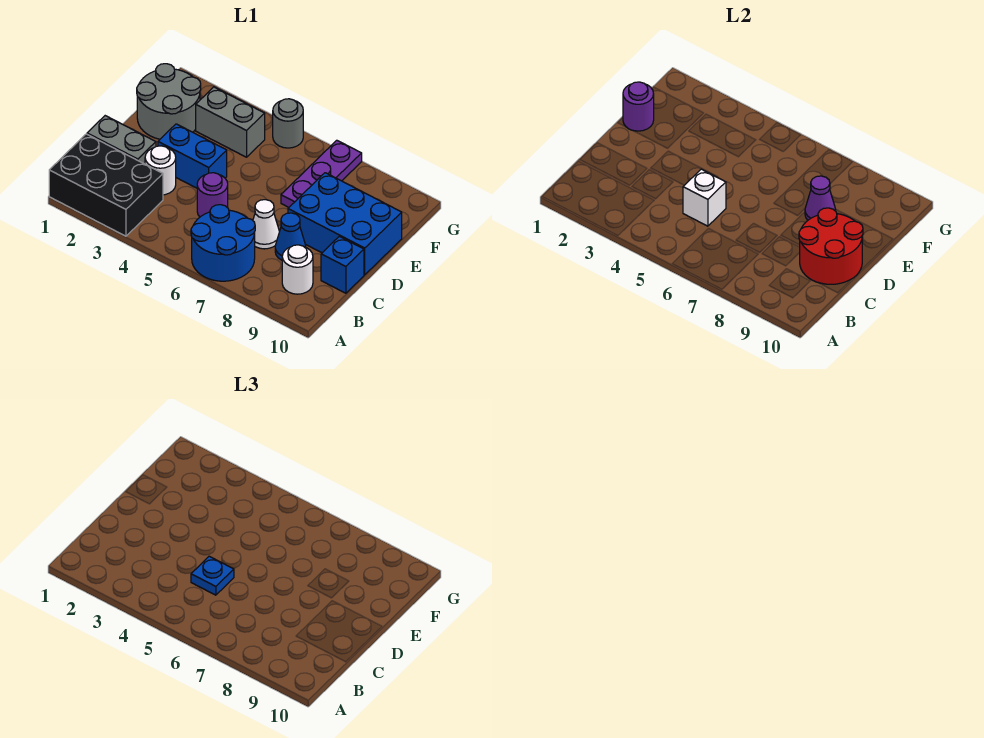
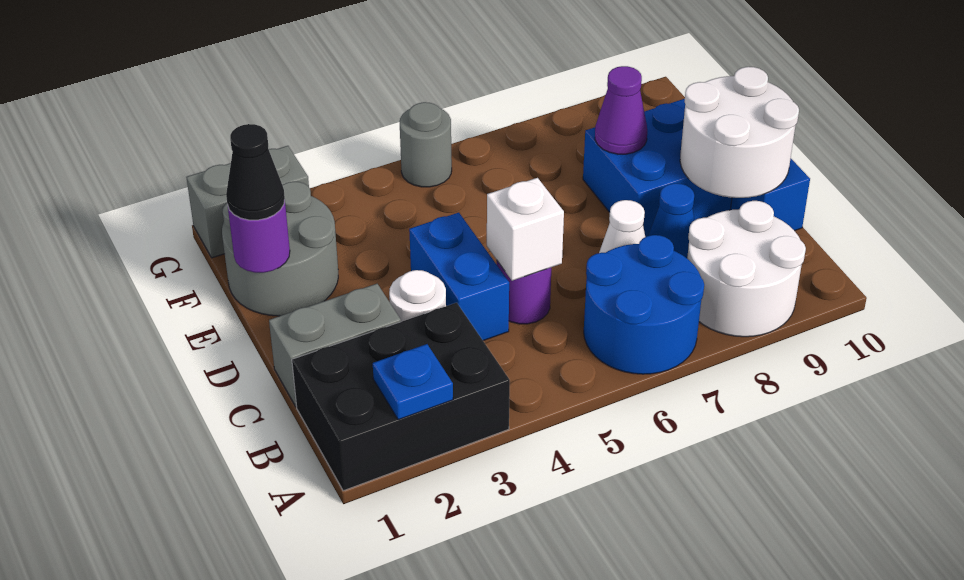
white 1x1 round brick [282,245,313,294] -> white 2x2 round brick [687,201,806,337]
blue 1x1 plate [191,556,234,595] -> blue 1x1 plate moved to [373,344,453,420]
red 2x2 round brick [799,208,863,284] -> white 2x2 round brick [680,67,799,198]
blue 1x2 brick [158,124,227,188] -> blue 1x2 brick turned to [409,213,509,341]
none -> black 1x1 cone [226,124,285,220]
purple 1x3 plate [281,140,362,207] -> none
grey 1x2 brick [196,87,265,157] -> grey 1x2 brick moved to [186,146,309,258]

